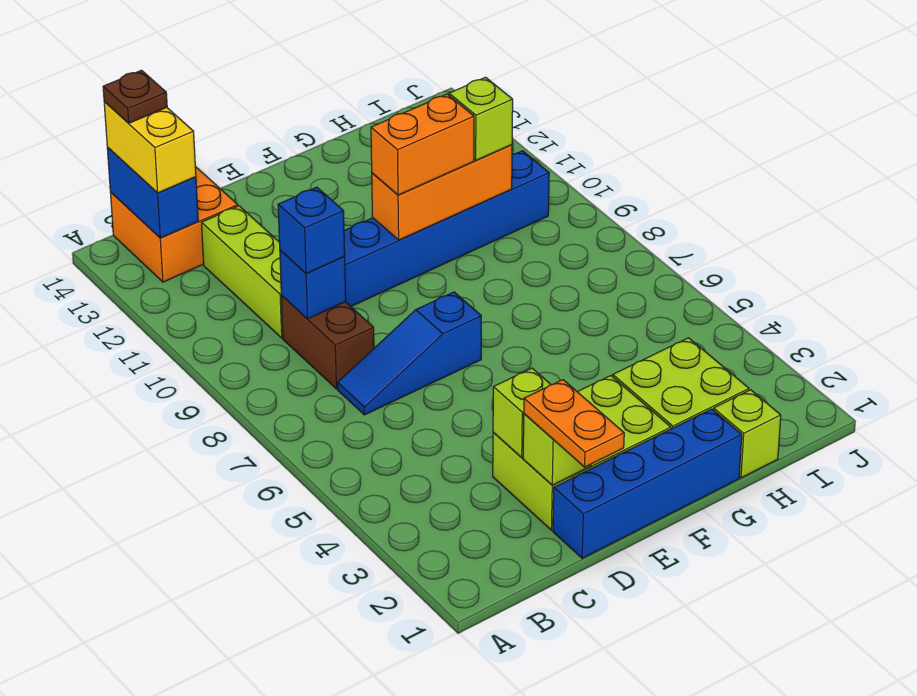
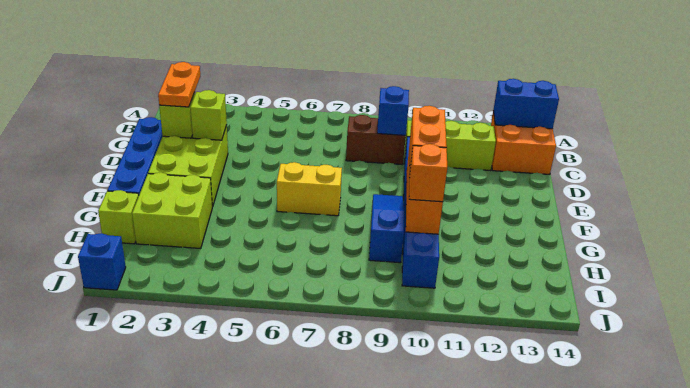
yellow 1x2 brick [104,102,196,193] -> yellow 1x2 brick moved to [277,162,342,216]
brown 1x1 plate [103,70,167,123] -> none
blue 1x3 slope [338,292,481,415] -> blue 1x3 slope moved to [369,194,404,263]
blue 1x1 brick [278,187,345,273] -> blue 1x1 brick moved to [78,233,126,290]
orange 1x2 plate [524,380,624,467] -> orange 1x2 plate turned to [158,62,200,107]
lime 1x1 brick [449,77,513,160] -> orange 1x1 brick [409,144,447,202]

